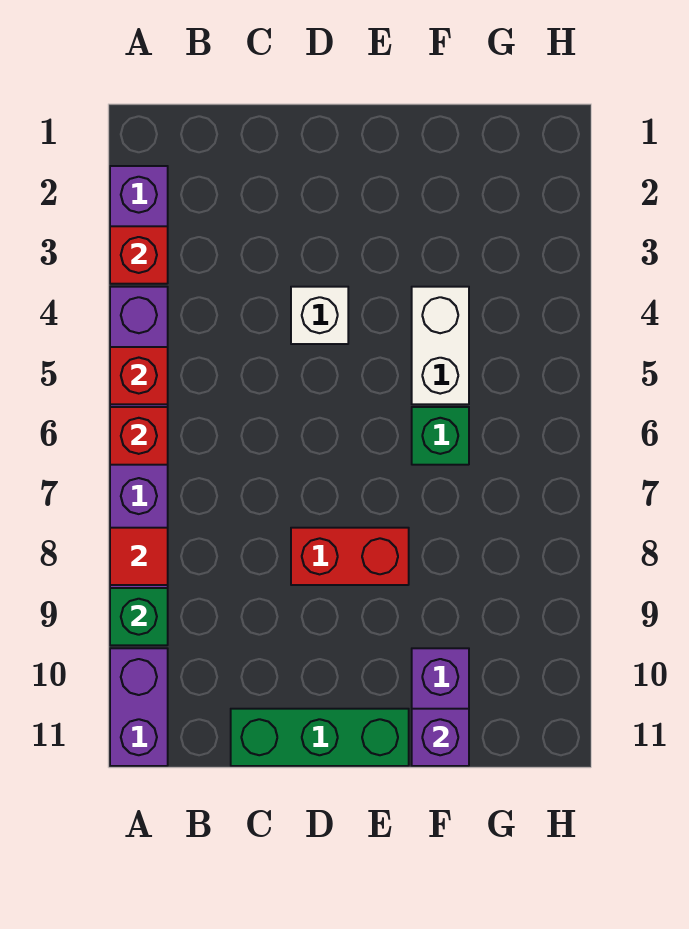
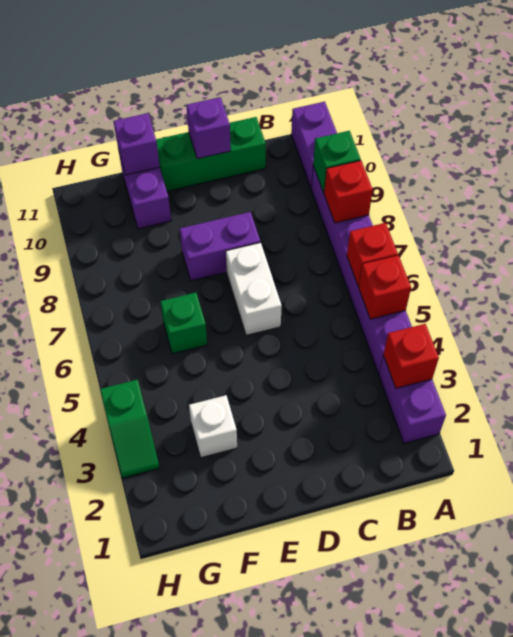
red 1x1 tile [110,528,168,585] -> red 1x1 brick [324,161,373,223]
white 1x1 brick [291,287,348,344] -> white 1x1 brick moved to [189,395,237,458]
red 1x2 brick [291,528,409,585] -> purple 1x2 brick [180,212,260,281]
none -> purple 1x1 brick [186,97,231,159]
white 1x2 brick [412,287,469,404] -> white 1x2 brick moved to [226,243,282,335]
none -> green 1x2 slope [100,380,159,478]

